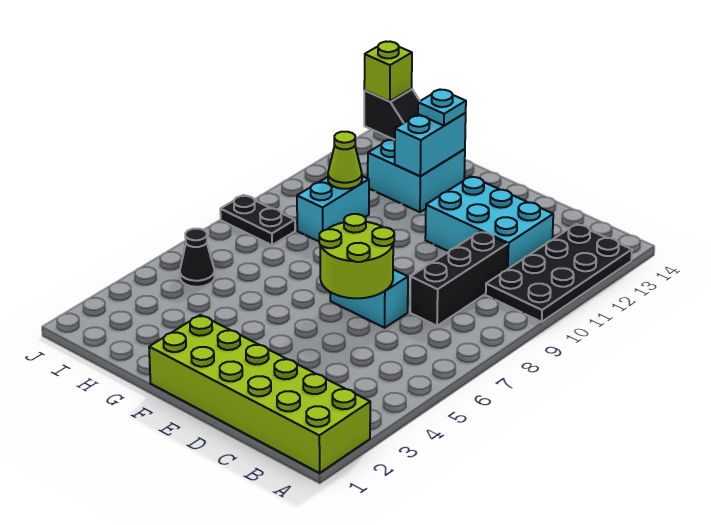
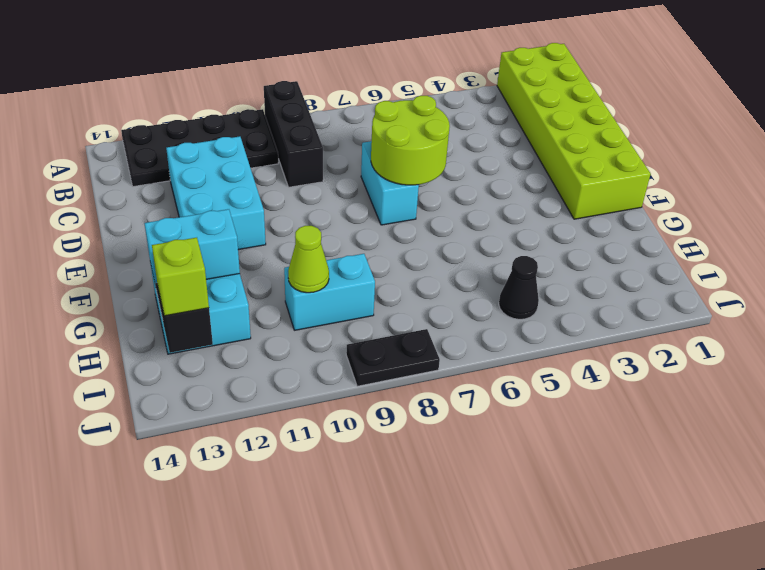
black 1x3 brick [410,231,507,326] -> black 1x3 brick turned to [264,81,323,187]
cyan 1x1 plate [418,90,466,126] -> none
black 1x2 plate [220,195,295,245] -> black 1x2 plate turned to [346,329,440,386]

